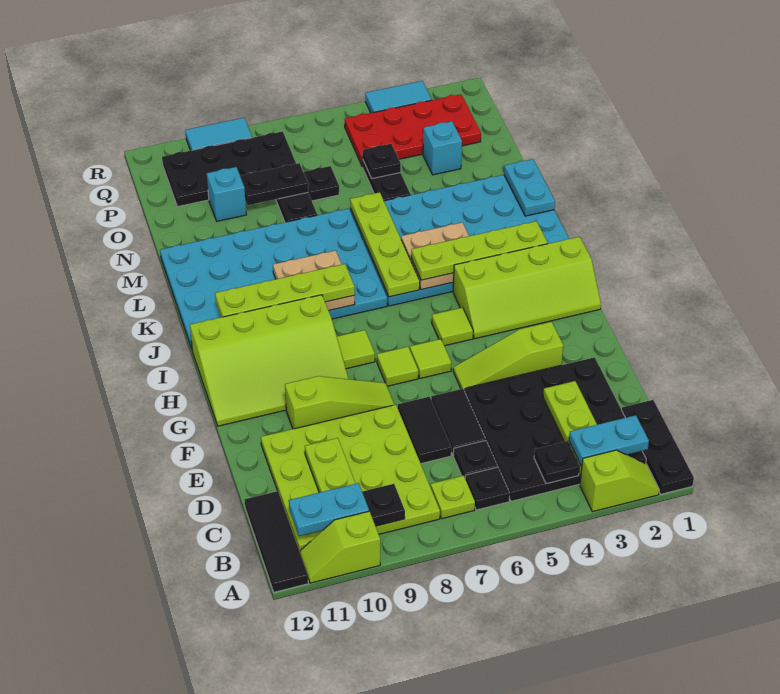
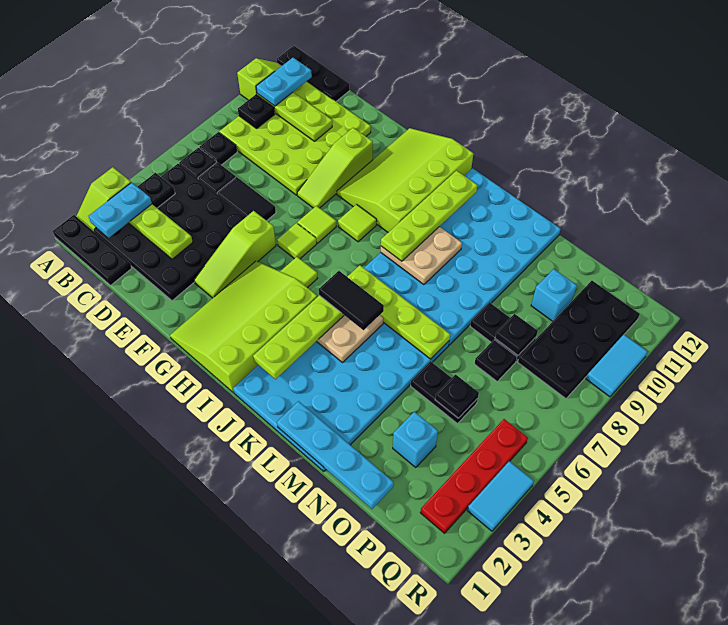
black 1x3 tile [244,491,308,592] -> black 1x3 plate [277,46,350,101]
lime 1x1 plate [431,476,475,519] -> black 1x1 plate [200,132,237,165]
black 1x2 tile [398,397,452,464] -> black 1x2 tile moved to [319,271,384,330]
lime 1x3 slope [453,322,563,391] -> lime 1x3 slope turned to [194,211,276,298]
lime 2x4 slope [453,237,601,339] -> lime 3x4 slope [170,261,317,392]
cyan 1x2 plate [504,159,555,216] -> cyan 1x4 plate [277,401,394,509]
black 1x2 plate [240,163,308,205] -> black 1x1 plate [495,314,538,355]
red 2x4 plate [345,94,481,167] -> red 1x4 plate [420,419,528,533]

